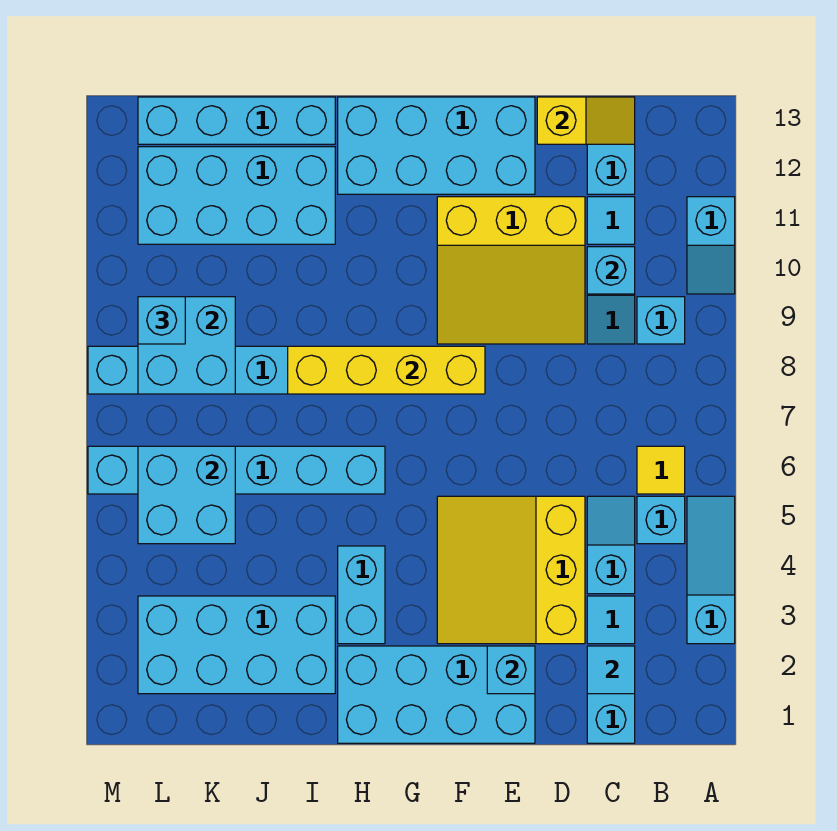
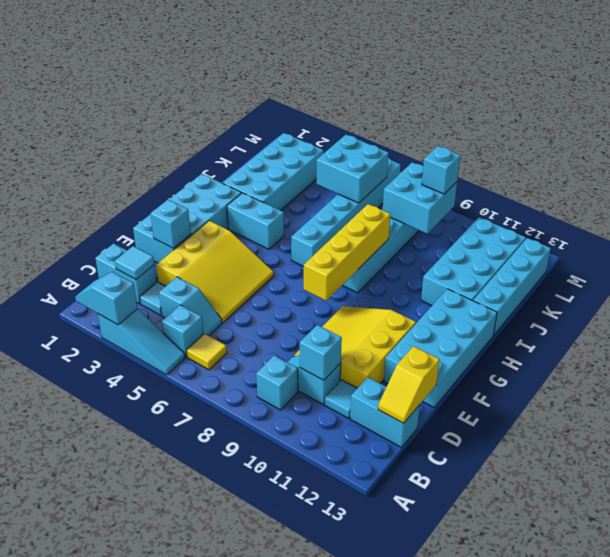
cyan 1x2 slope [687,197,735,294] -> cyan 1x2 slope moved to [75,272,137,325]
yellow 3x3 slope [437,496,585,644] -> yellow 3x3 slope turned to [156,221,274,323]

